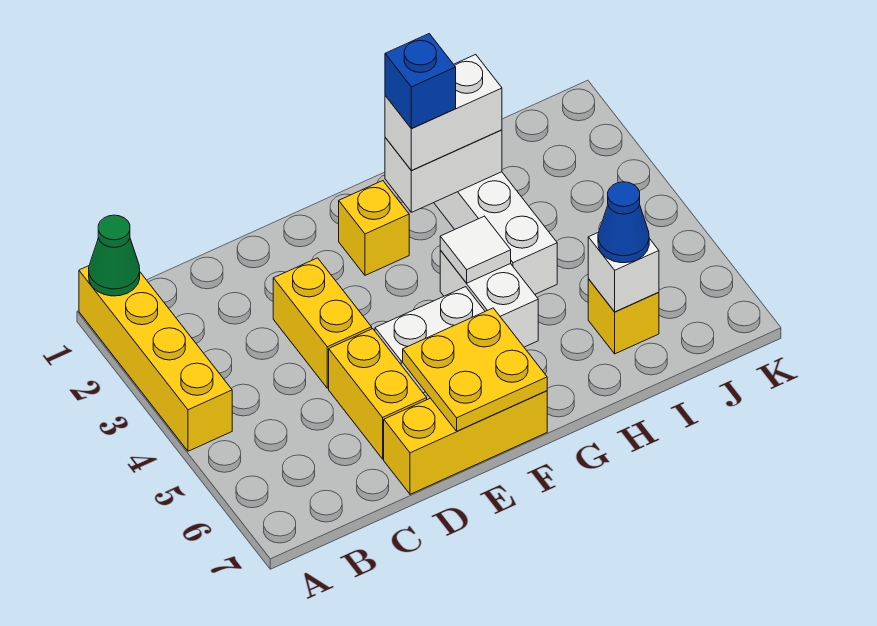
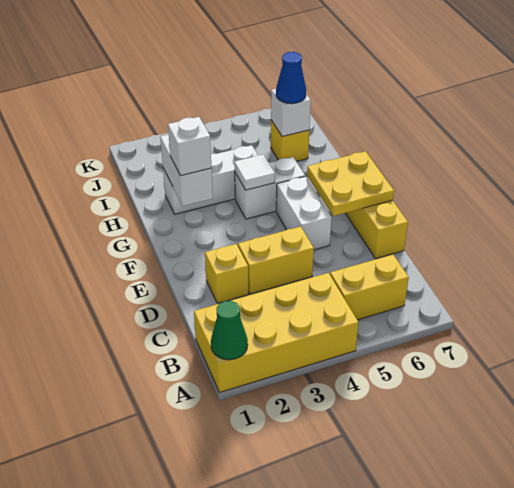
yellow 1x4 brick [79,266,232,451] -> yellow 2x4 brick [194,273,359,392]
yellow 1x2 brick [329,329,427,459] -> yellow 1x2 brick moved to [330,255,409,320]
yellow 1x1 brick [339,181,409,275] -> yellow 1x1 brick moved to [205,244,248,303]
white 1x2 brick [385,55,502,170] -> white 1x1 brick [168,117,211,176]
blue 1x1 brick [385,34,456,128] -> none

